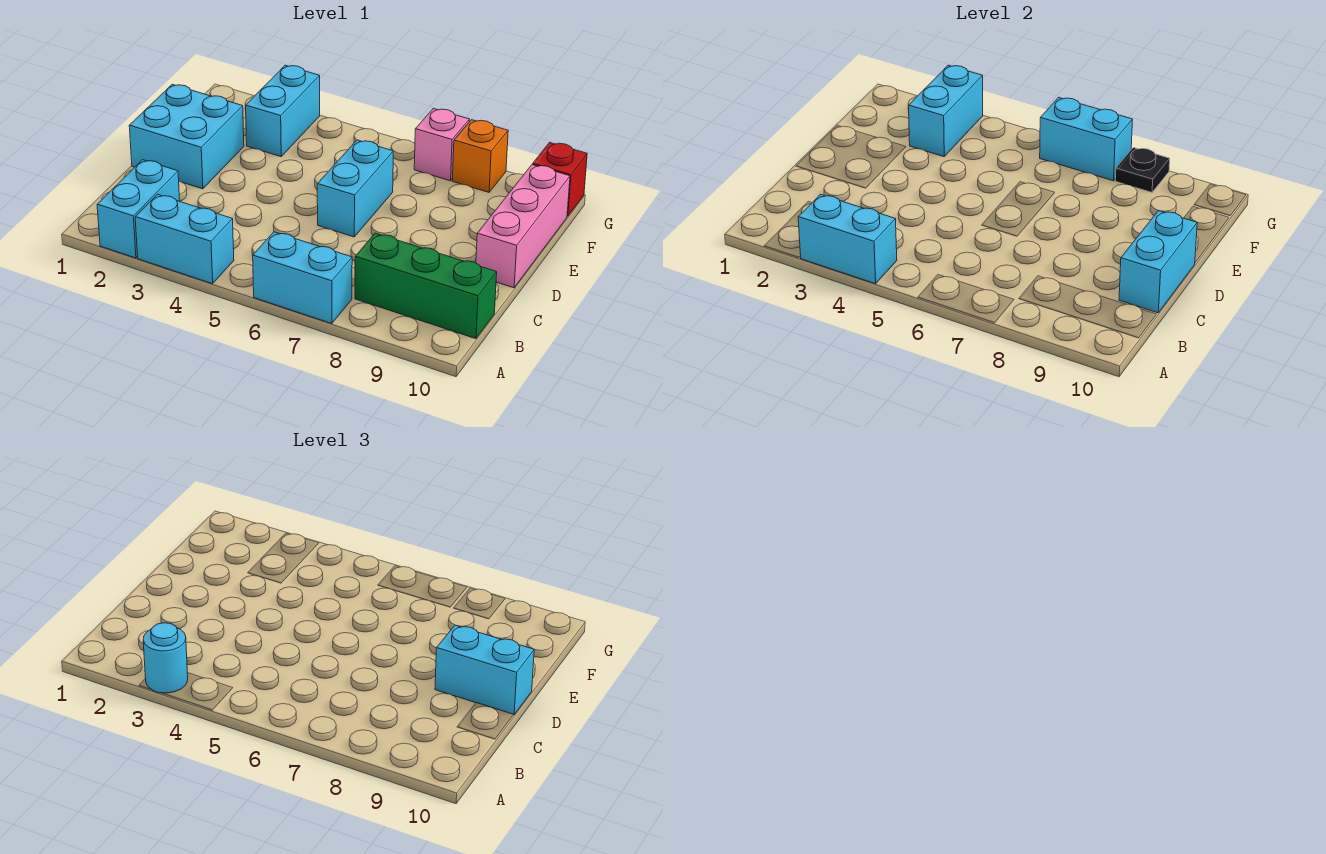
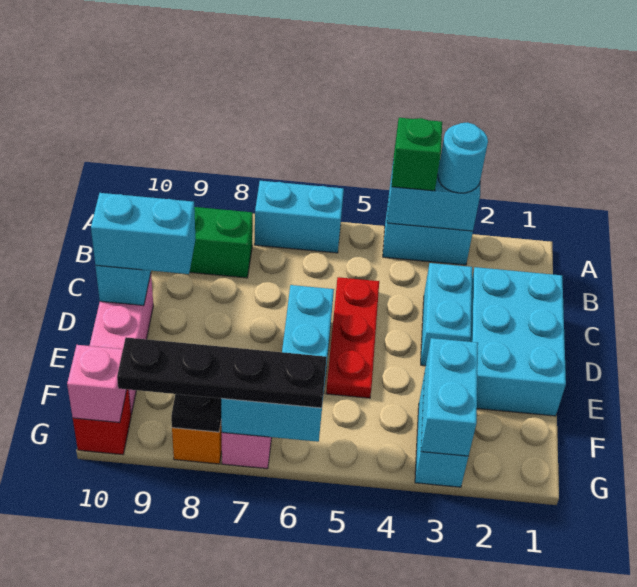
cyan 1x2 brick [97,160,180,258] -> cyan 1x2 brick moved to [421,263,472,366]
none -> green 1x1 brick [392,118,442,191]
none -> red 1x3 plate [326,277,379,398]
cyan 2x2 brick [129,84,244,189] -> cyan 2x3 brick [470,267,566,416]
none -> black 1x4 plate [117,337,327,408]
none -> pink 1x1 brick [67,345,127,423]

